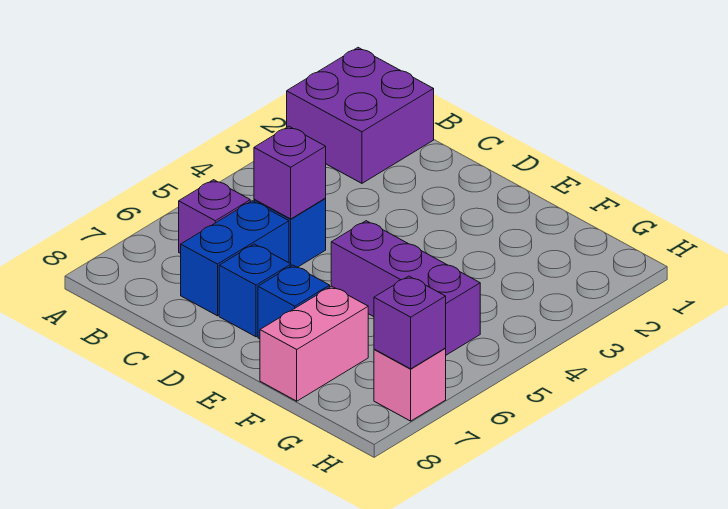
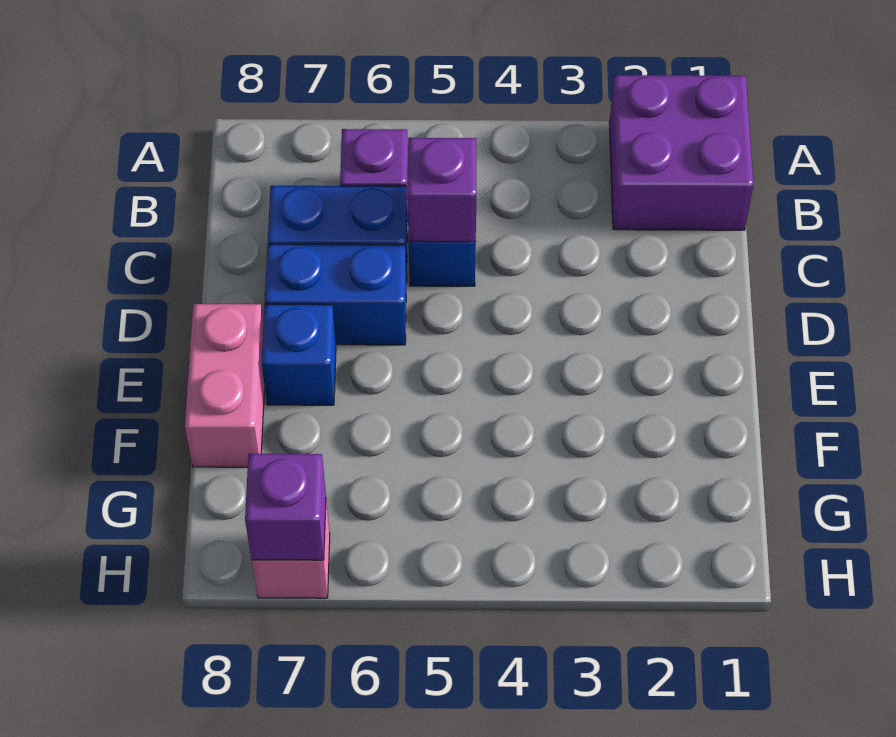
blue 1x1 brick [219,244,291,337] -> blue 1x2 brick [265,244,406,345]
purple 1x3 brick [331,221,480,355] -> none
pink 1x2 brick [260,286,368,401] -> pink 1x2 brick turned to [185,304,265,467]

